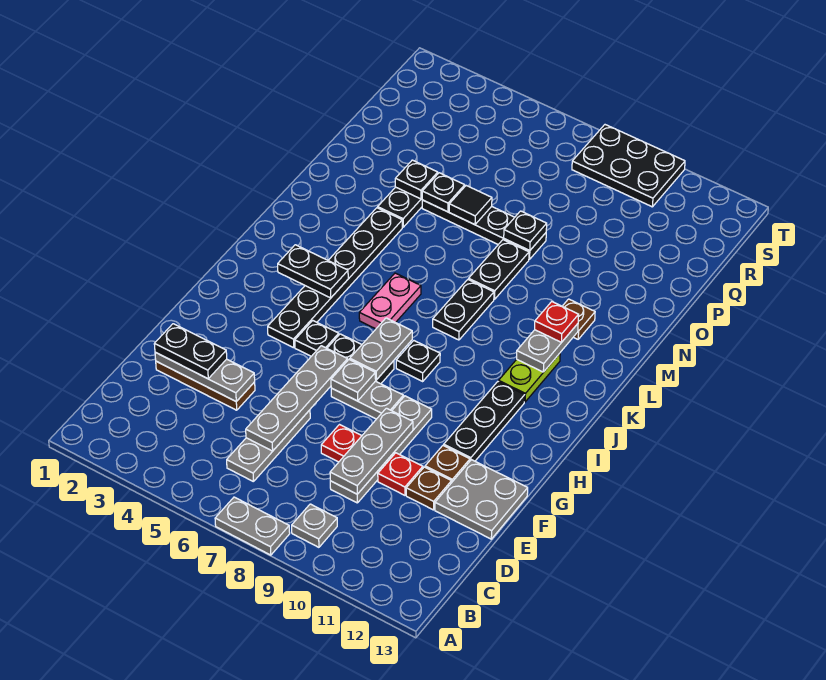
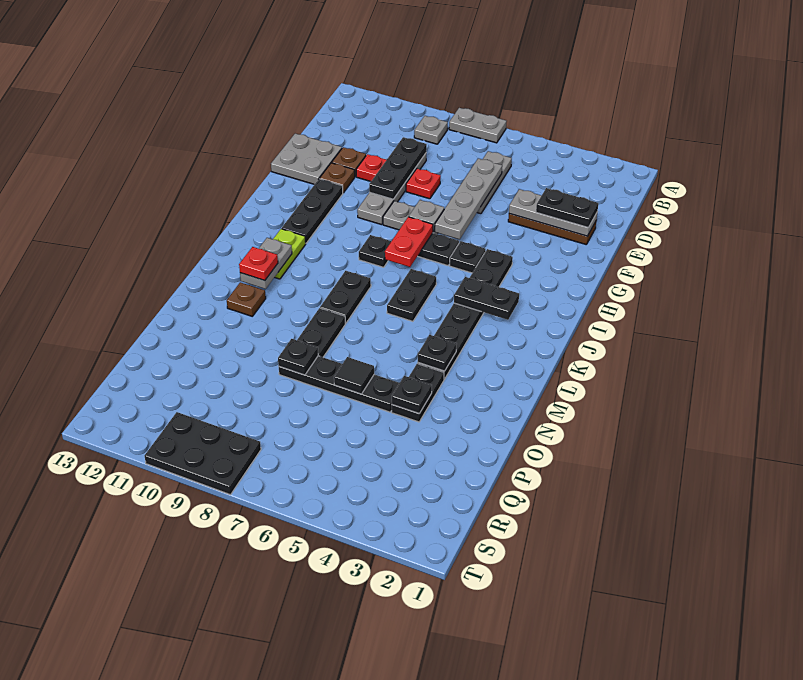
grey 1x3 plate [330,408,413,494] -> black 1x3 plate [369,137,427,199]
grey 1x2 plate [350,318,412,380] -> red 1x2 plate [385,217,433,267]
pink 1x2 plate [359,273,421,329] -> black 1x2 plate [387,269,436,321]
black 1x1 plate [422,173,465,212] -> black 1x1 plate moved to [418,335,456,371]

